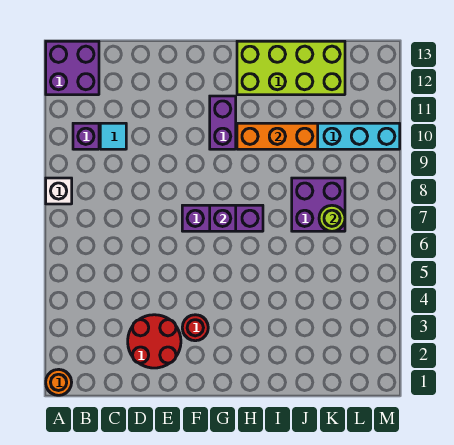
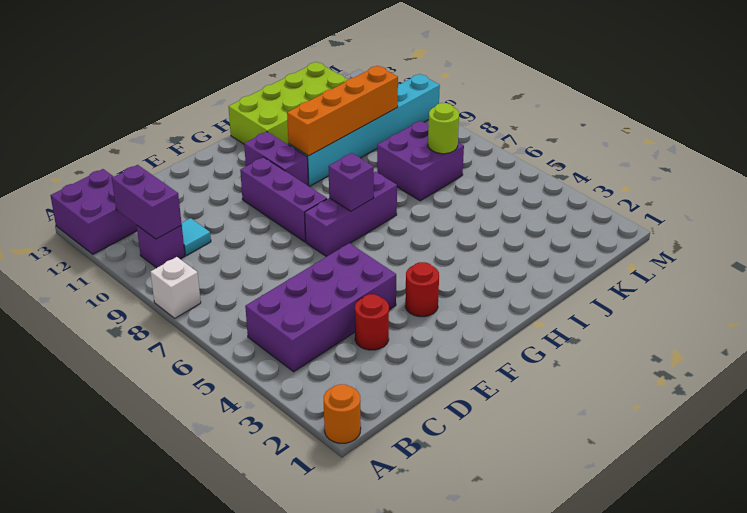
none -> purple 2x4 brick [245,243,396,372]
none -> purple 1x2 brick [112,165,182,239]
red 2x2 round brick [128,315,181,368] -> red 1x1 round brick [355,294,389,350]
none -> purple 1x3 brick [240,157,327,242]
orange 1x3 brick [237,123,318,149] -> orange 1x4 brick [287,66,398,156]

